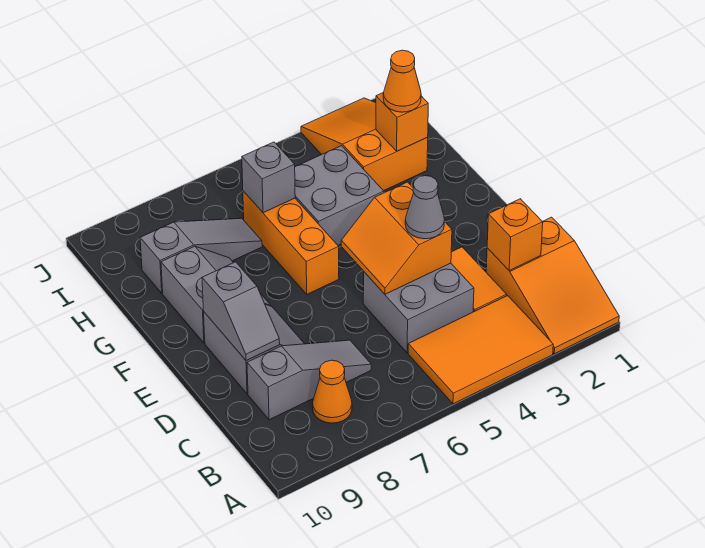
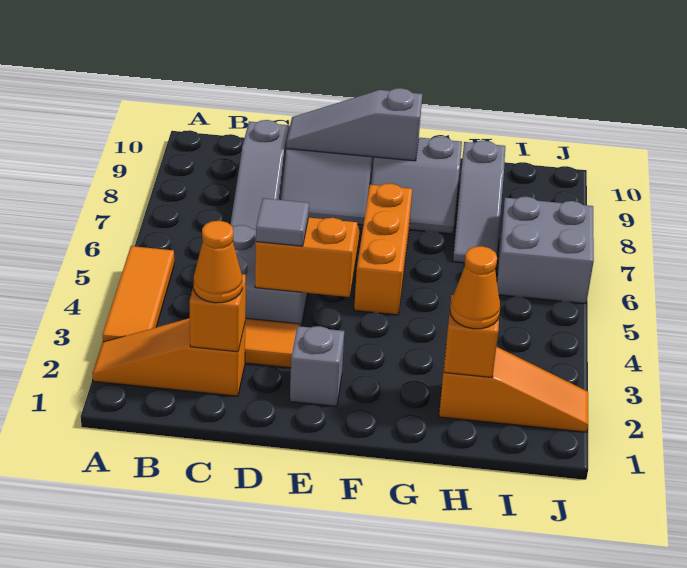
orange 2x3 slope [486,217,619,354] -> orange 1x3 slope [92,318,245,396]
orange 2x3 tile [408,296,553,404] -> orange 1x3 tile [103,246,174,342]
orange 1x1 cone [313,360,352,423] -> orange 1x1 cone moved to [194,221,242,303]
grey 1x1 cone [405,176,445,239] -> grey 1x1 tile [256,198,309,246]
grey 1x2 slope [202,262,280,360] -> grey 1x3 slope [286,88,422,161]
orange 1x3 brick [243,191,339,294] -> orange 1x3 brick turned to [354,183,412,315]
grey 2x2 brick [295,146,384,245] -> grey 2x2 brick moved to [497,197,594,304]
orange 2x3 slope [301,98,428,191] -> orange 1x3 slope [439,347,588,432]
grey 1x1 brick [242,142,295,213] -> grey 1x1 brick moved to [290,326,344,406]

